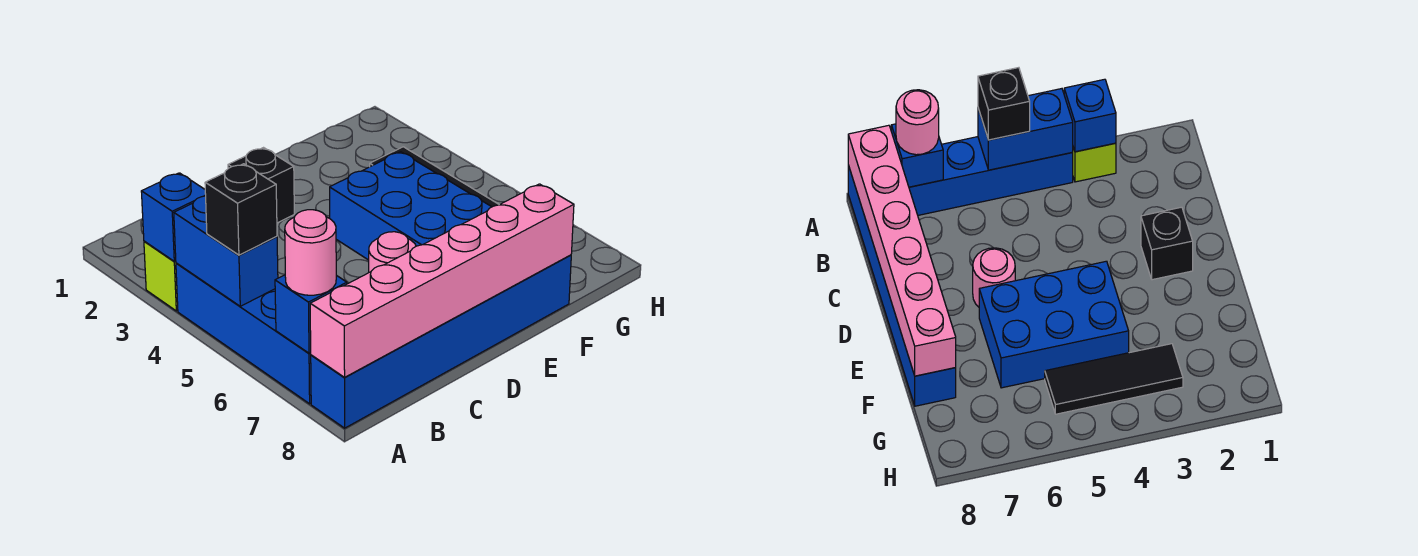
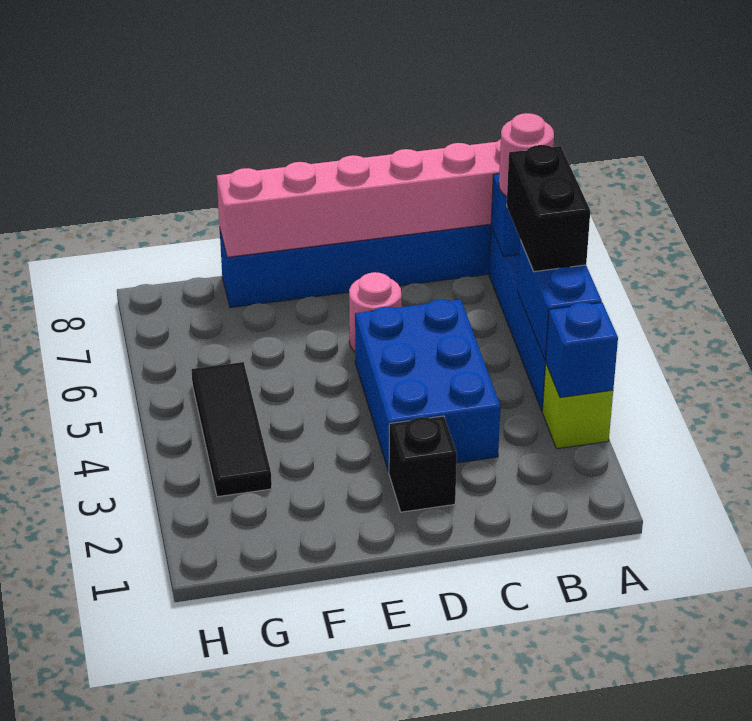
black 1x1 brick [205,164,277,255] -> black 1x2 brick [507,145,590,272]
blue 2x3 brick [330,152,491,260] -> blue 2x3 brick moved to [355,299,501,472]

